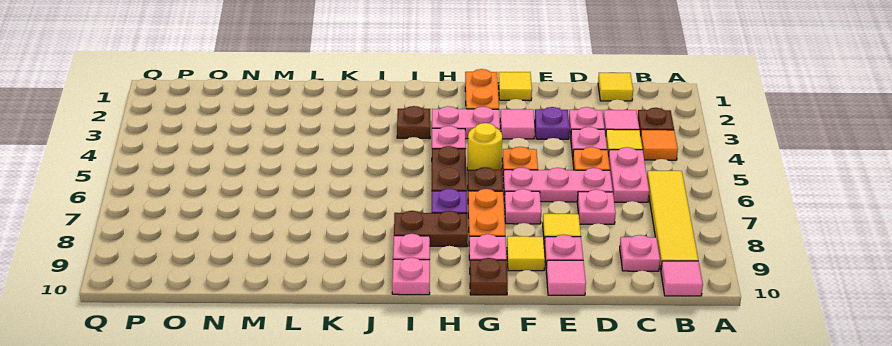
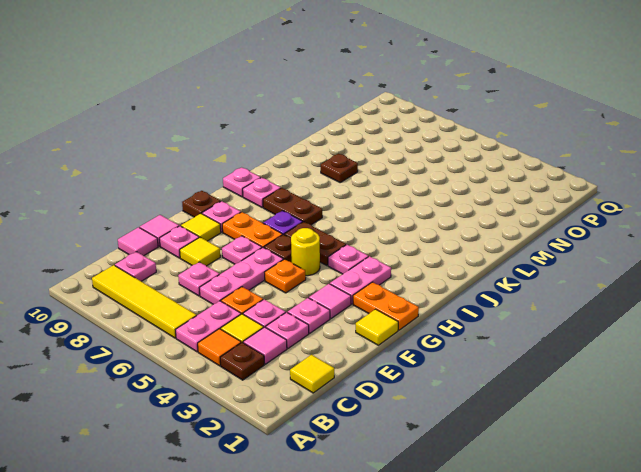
pink 1x1 tile [661,261,703,296] -> pink 1x1 tile moved to [118,227,158,256]
pink 1x2 plate [608,147,649,202] -> pink 1x2 plate turned to [176,301,241,352]
purple 1x1 plate [535,107,570,139] -> pink 1x1 plate [288,298,330,333]
brown 1x2 plate [394,211,468,247] -> brown 1x2 plate turned to [263,188,322,225]
brown 1x1 plate [397,106,430,139] -> brown 1x1 plate moved to [321,154,358,182]

